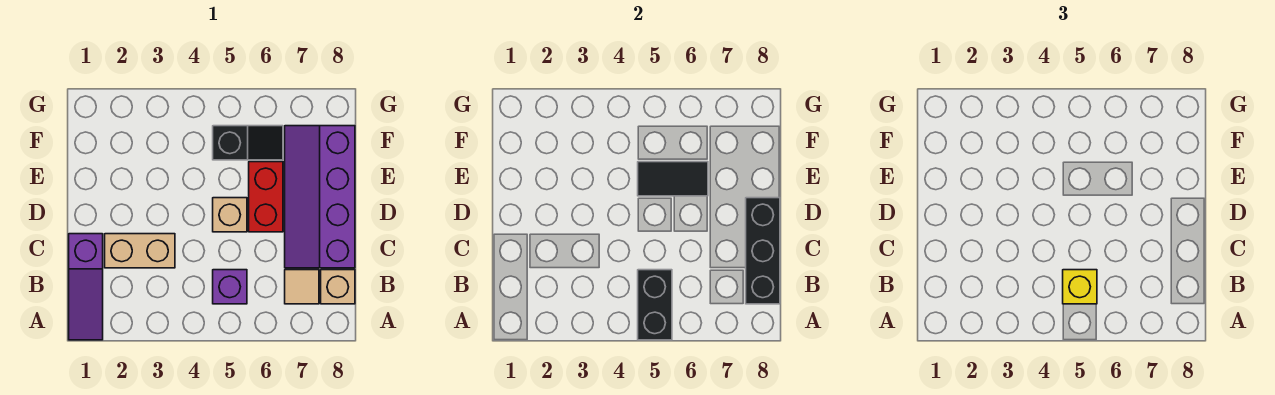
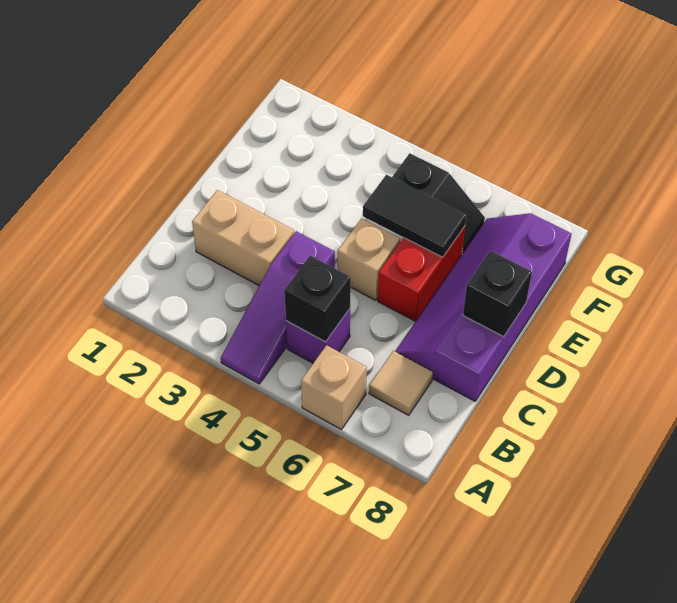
purple 1x3 slope [69,234,103,340] -> purple 1x3 slope moved to [221,231,335,384]
black 1x2 brick [638,270,672,340] -> black 1x1 brick [284,256,351,342]
yellow 1x1 brick [1063,270,1097,304] -> none
tan 1x1 brick [321,270,355,304] -> tan 1x1 brick moved to [301,345,367,430]
black 1x3 brick [746,198,780,304] -> black 1x1 brick [463,251,532,337]

